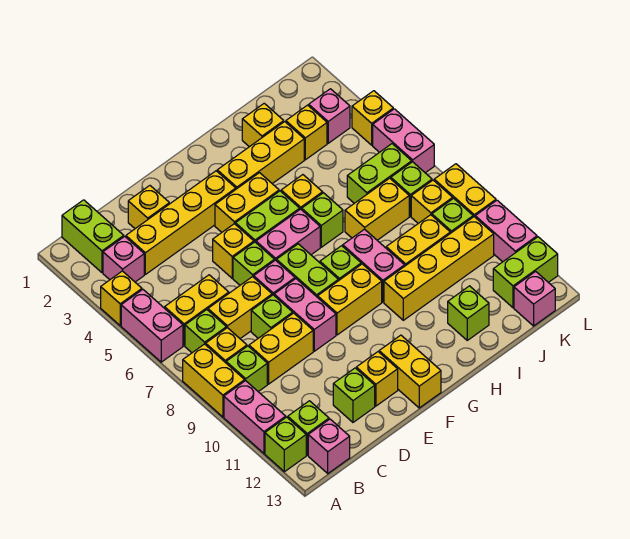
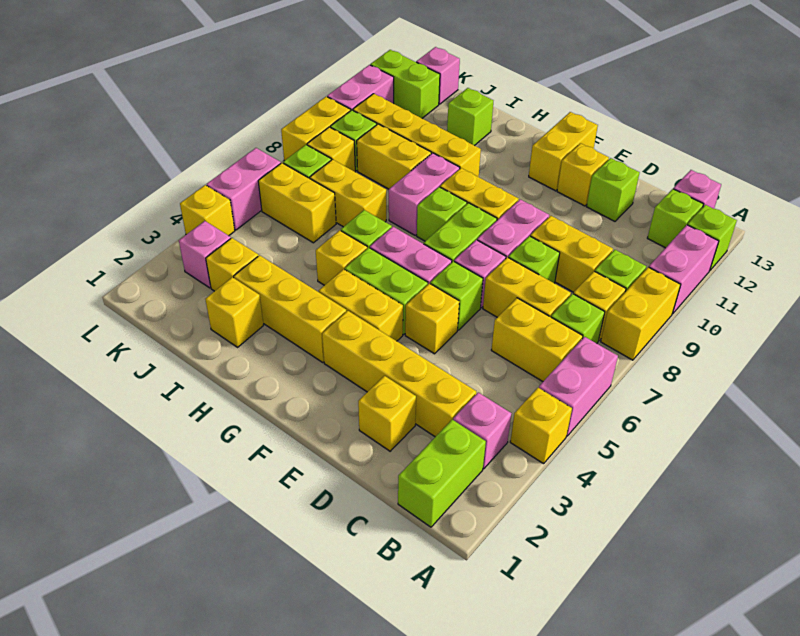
lime 1x2 brick [347,144,412,203] -> yellow 1x2 brick [258,163,336,243]

